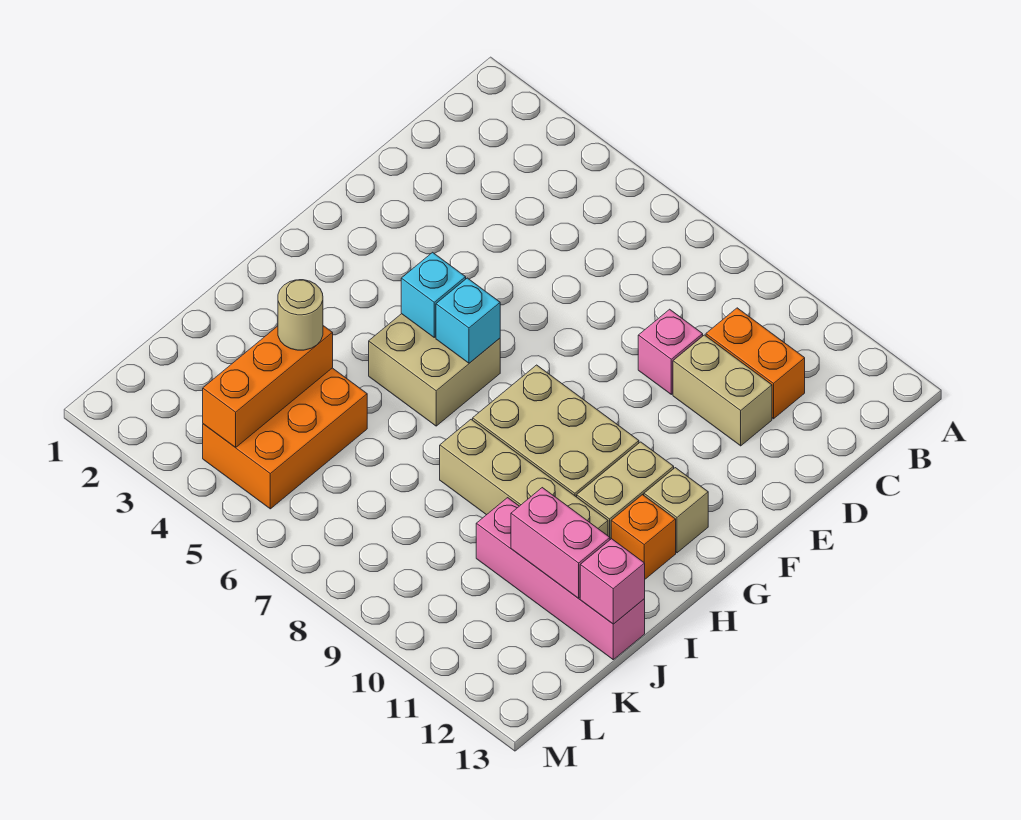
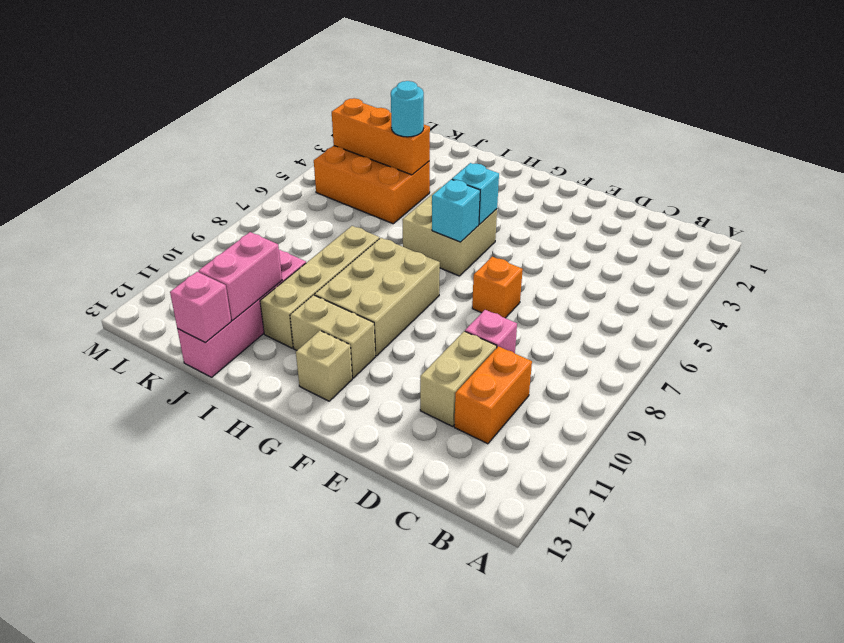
orange 1x1 brick [611,495,676,579] -> orange 1x1 brick moved to [472,257,523,318]
tan 1x1 round brick [278,280,323,350] -> cyan 1x1 round brick [391,81,424,137]

